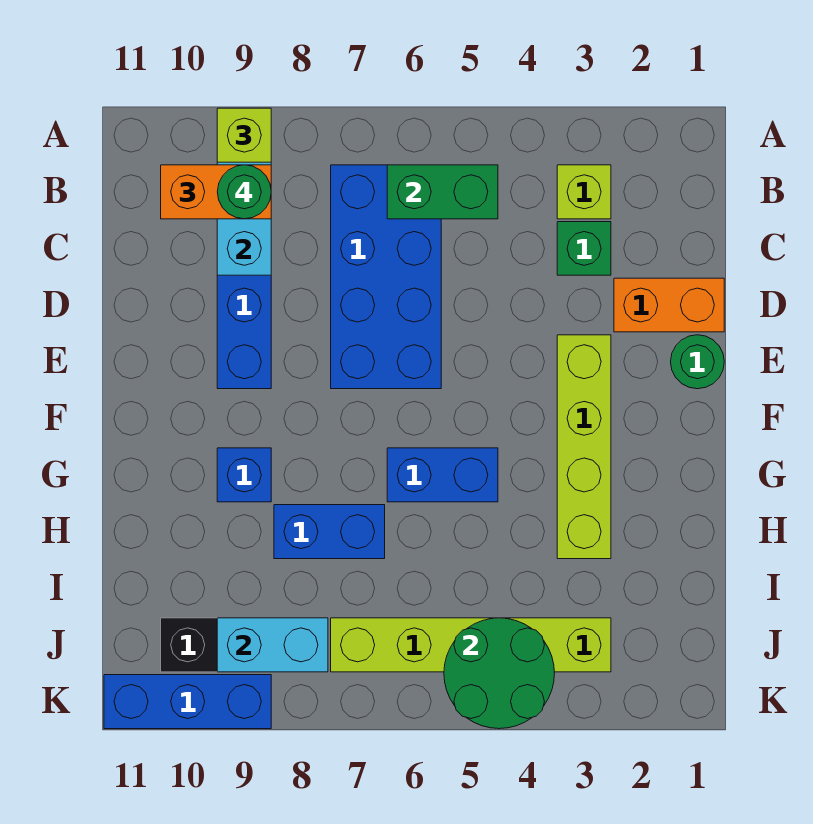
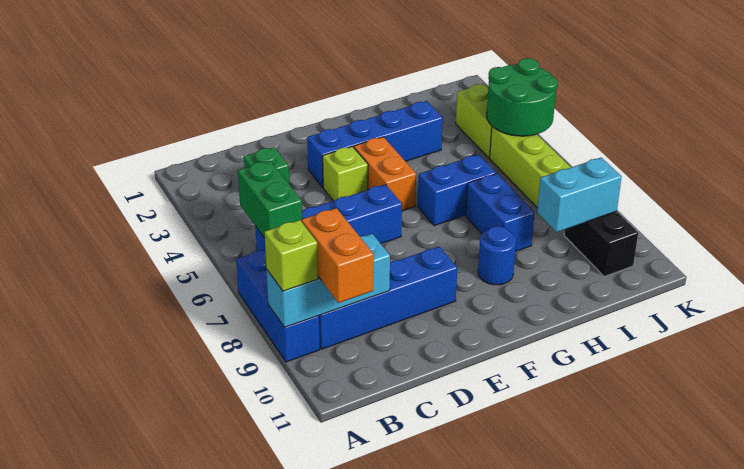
lime 1x1 brick [557,165,611,219] -> lime 1x1 brick moved to [323,146,368,201]
blue 2x4 brick [331,165,441,389] -> blue 1x4 brick [255,184,402,251]
green 1x1 round brick [217,165,271,219] -> none
orange 1x2 brick [614,278,724,332] -> orange 1x2 brick moved to [354,137,416,211]
green 1x1 round brick [671,335,724,389] -> none
lime 1x4 brick [557,335,611,559] -> blue 1x4 brick [307,101,443,187]
blue 1x2 brick [387,448,498,502] -> blue 1x2 brick turned to [418,155,496,226]
blue 1x1 brick [217,448,271,502] -> blue 1x1 round brick [478,226,516,285]
cyan 1x2 brick [217,618,328,672] -> cyan 1x2 brick turned to [537,158,622,232]
blue 1x3 brick [104,675,271,729] -> blue 1x3 brick moved to [236,250,320,362]

